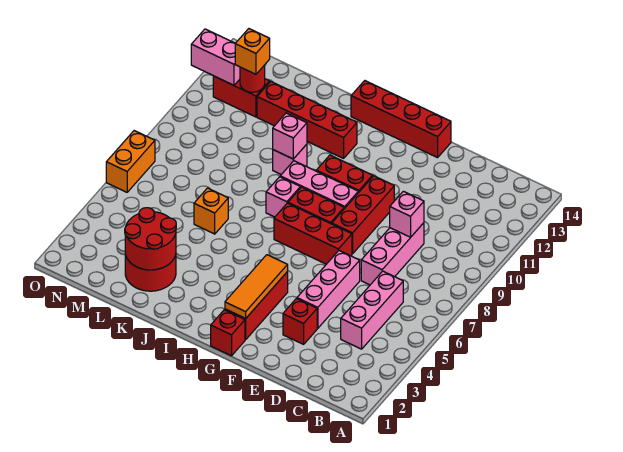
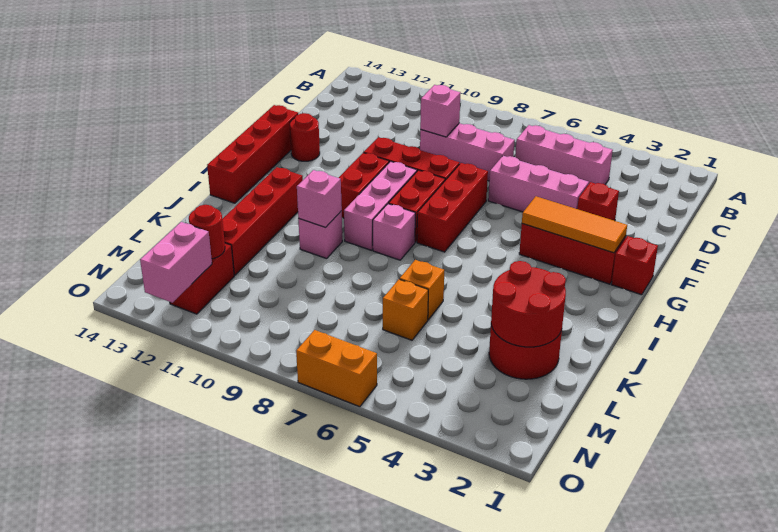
none -> red 1x1 round brick [290,113,320,161]
orange 1x1 brick [235,29,270,74] -> orange 1x1 brick moved to [383,279,428,340]

